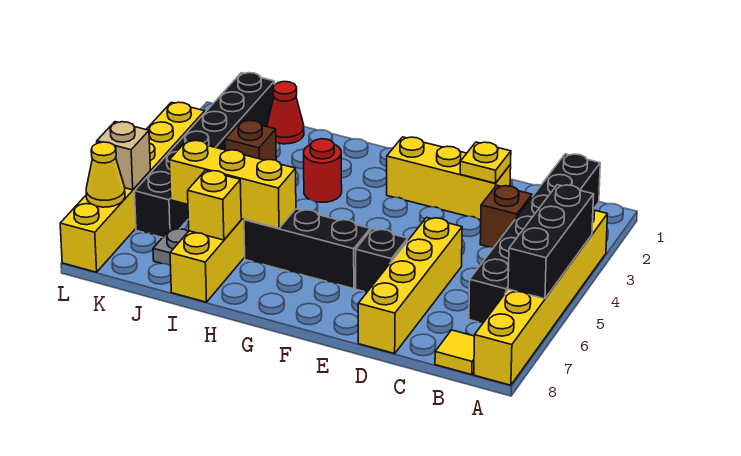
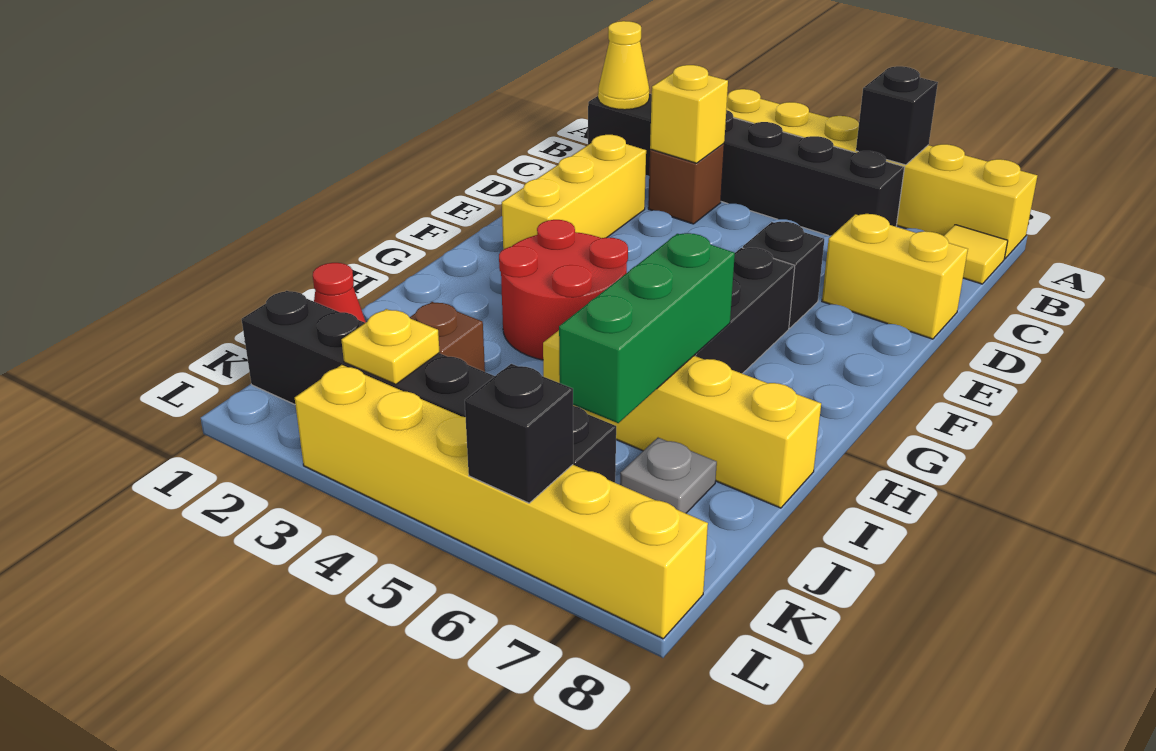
black 1x3 brick [508,185,594,299] -> black 1x1 brick [856,66,938,165]
yellow 1x1 plate [460,142,511,183] -> yellow 1x1 plate moved to [341,309,440,385]
yellow 1x4 brick [358,217,462,354] -> yellow 1x2 brick [822,214,968,339]
red 1x1 round brick [304,139,342,202] -> red 2x2 round brick [499,220,628,360]
yellow 1x3 brick [169,140,296,228] -> green 1x3 brick [559,233,735,423]
yellow 1x1 brick [188,170,241,240] -> yellow 1x1 brick moved to [650,65,728,163]
tan 1x1 brick [97,122,150,190] -> black 1x1 brick [465,364,573,503]
yellow 1x1 cone [86,142,125,207] -> yellow 1x1 cone moved to [598,21,649,110]

